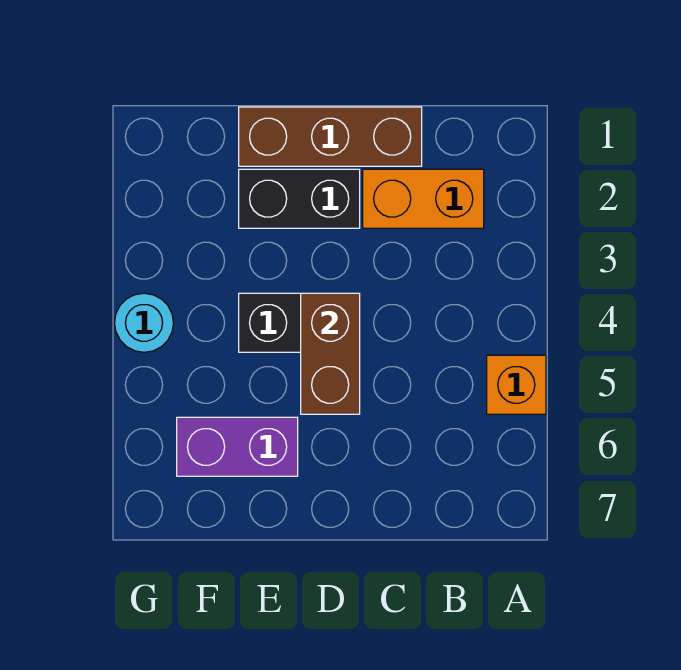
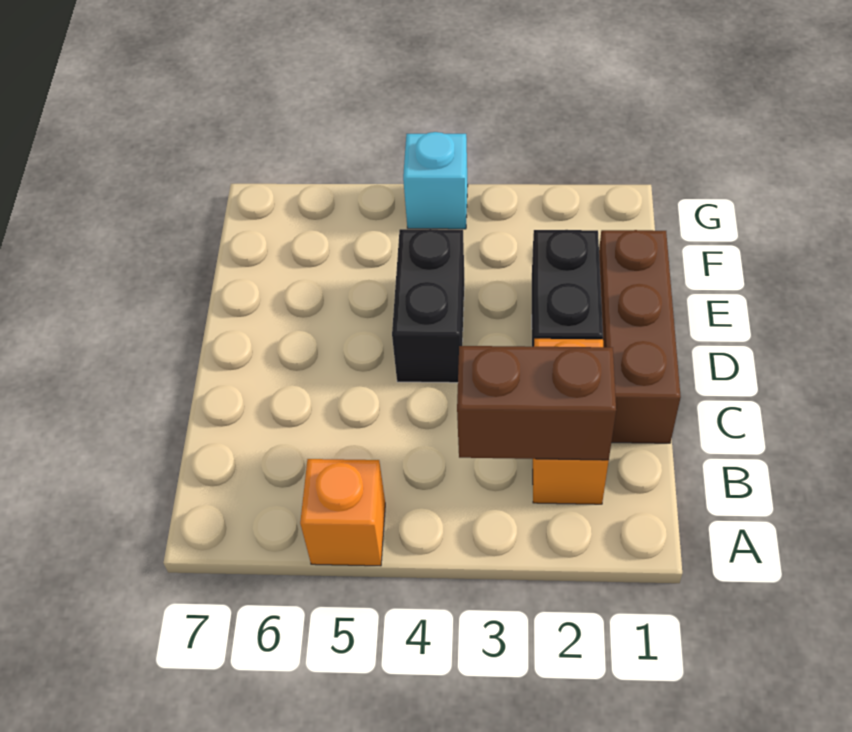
brown 1x2 brick [301,293,360,414] -> brown 1x2 brick moved to [457,346,616,460]
purple 1x2 brick [177,417,298,476] -> none
cyan 1x1 round brick [115,293,173,352] -> cyan 1x1 brick [403,132,468,229]

